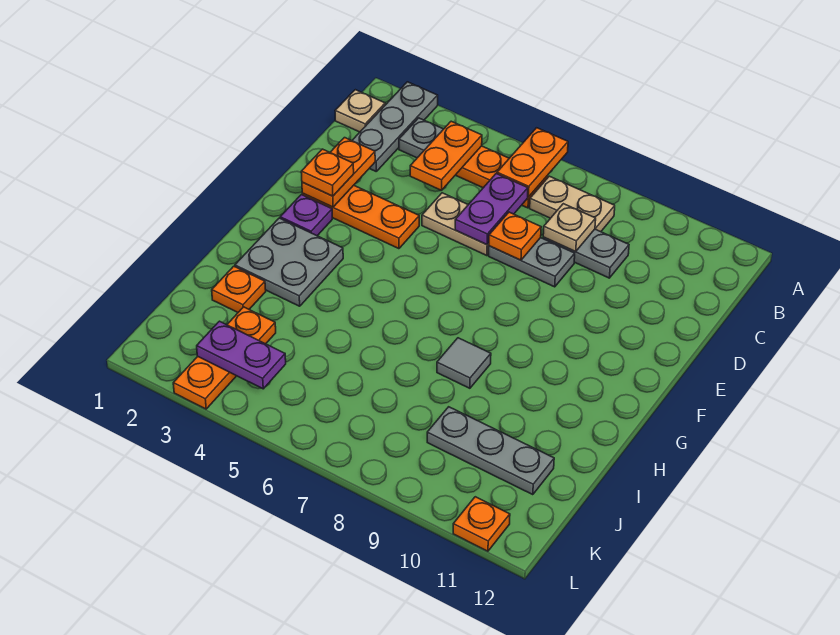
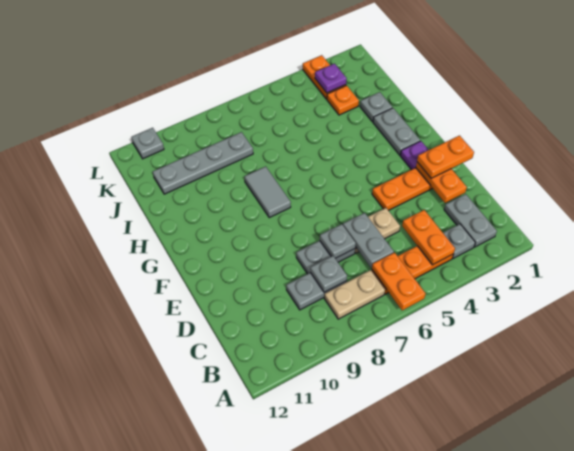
grey 1x3 plate [352,82,438,171] -> grey 1x2 plate [444,194,497,247]
tan 1x1 plate [335,90,385,132] -> none
purple 1x2 plate [455,174,528,245] -> grey 1x2 plate [343,213,394,268]
tan 1x1 plate [543,204,596,252] -> grey 1x1 plate [310,256,347,292]
orange 1x1 plate [489,212,541,260] -> grey 1x1 plate [320,224,356,258]
orange 1x1 plate [301,149,354,196] -> orange 1x2 plate [417,136,474,178]
grey 2x2 plate [235,218,343,306] -> grey 1x2 plate [373,108,420,155]
grey 1x1 tile [437,338,491,388] -> grey 1x2 tile [245,166,291,218]
orange 1x1 plate [212,266,266,312] -> grey 1x1 plate [360,92,393,122]
grey 1x3 plate [427,407,554,495] -> grey 1x4 plate [153,132,253,194]
purple 1x2 plate [197,321,286,389] -> purple 1x1 plate [315,64,347,93]
orange 1x1 plate [453,497,510,551] -> grey 1x1 plate [132,128,164,159]

